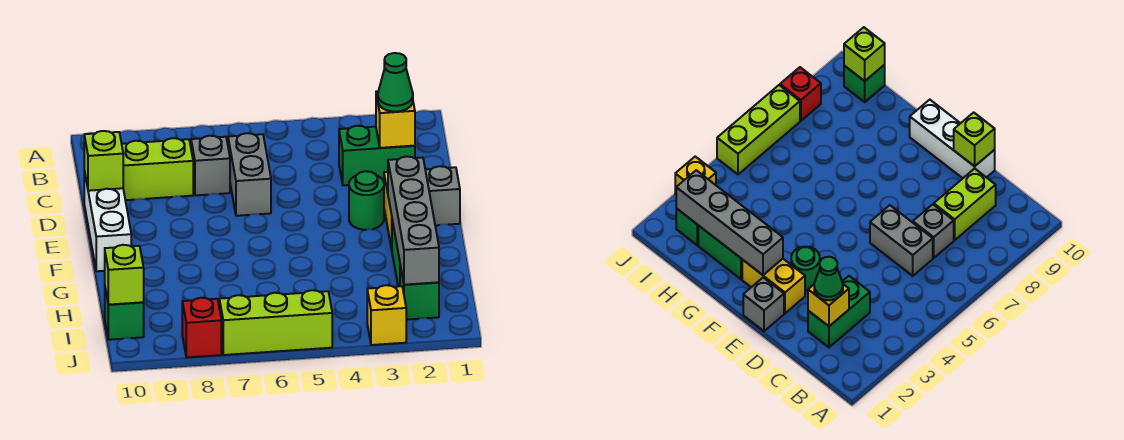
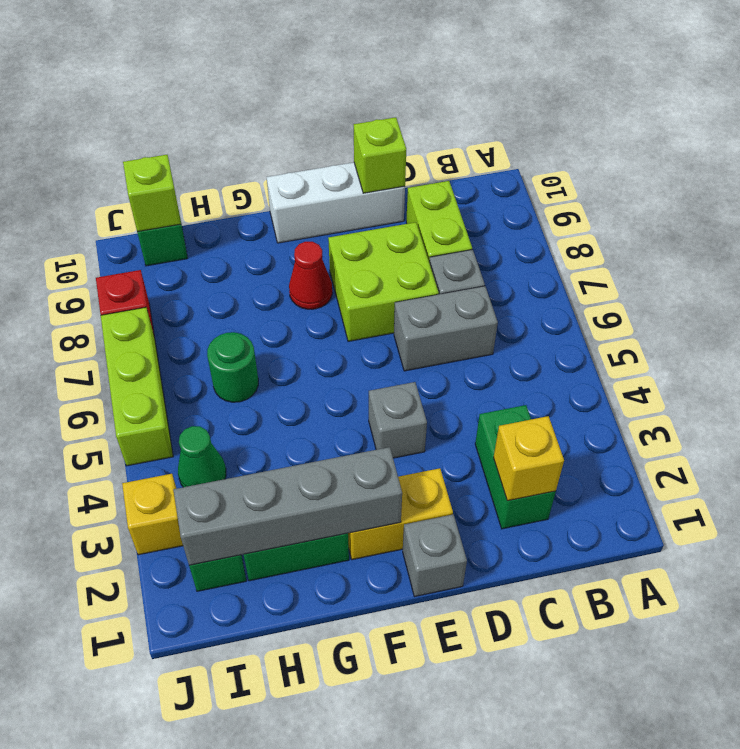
green 1x1 cone [378,53,413,112] -> green 1x1 cone moved to [178,426,226,487]
none -> lime 2x2 brick [328,222,439,341]
green 1x1 round brick [349,171,384,230] -> green 1x1 round brick moved to [207,332,258,402]
none -> grey 1x1 brick [369,382,427,458]
none -> red 1x1 cone [289,242,332,309]

